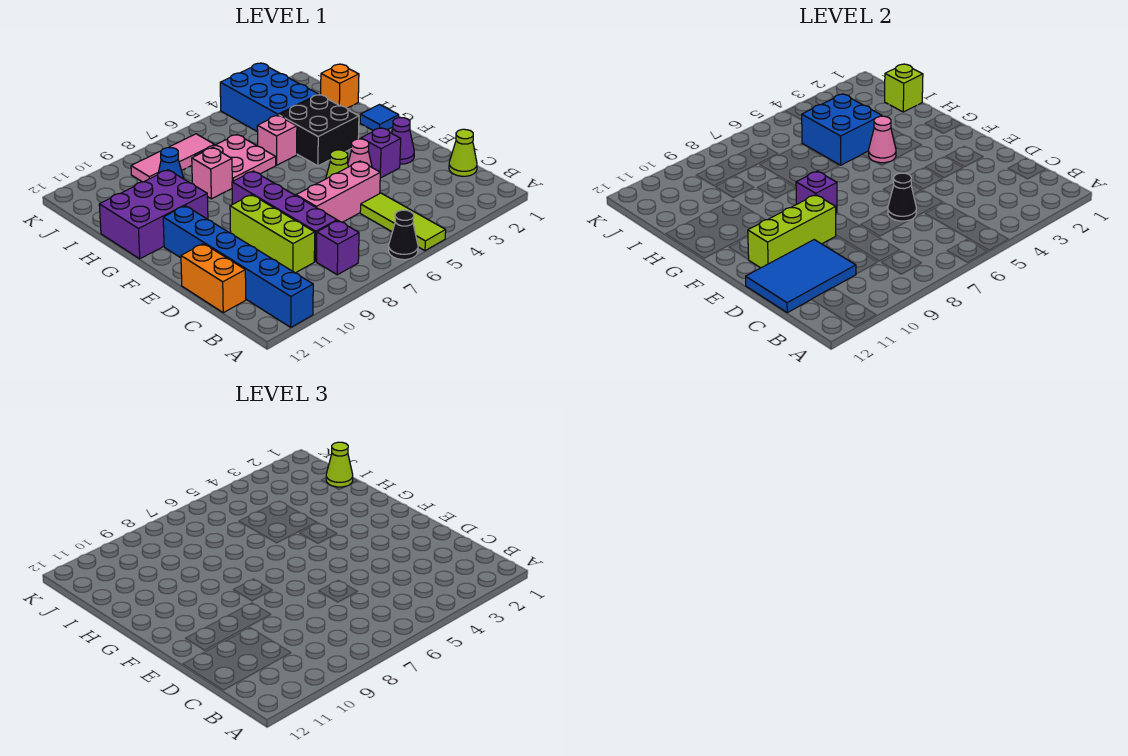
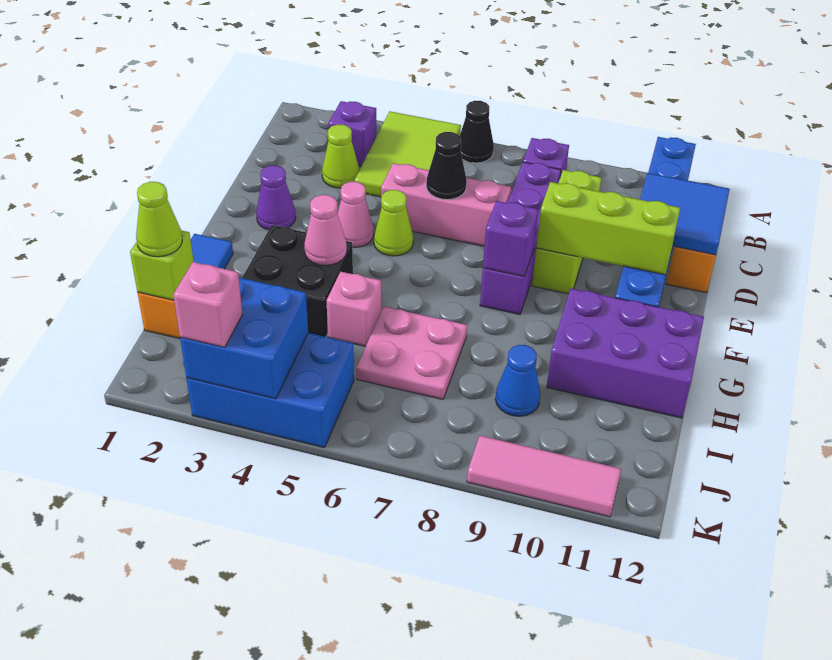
lime 1x3 tile [360,193,446,251] -> lime 2x3 tile [355,111,461,197]
lime 1x1 cone [449,129,477,176] -> lime 1x1 cone moved to [322,125,360,188]
blue 2x3 tile [746,240,856,313] -> blue 2x2 tile [640,173,730,255]
purple 1x1 brick [361,128,401,178] -> purple 1x1 brick moved to [329,101,376,166]
blue 2x2 brick [802,94,882,165] -> blue 2x2 brick moved to [180,278,308,399]
pink 1x1 brick [192,148,232,199] -> pink 1x1 brick moved to [173,262,242,347]
blue 2x3 brick [220,63,318,132] -> blue 2x3 brick turned to [186,333,354,448]
pink 1x3 tile [131,134,214,182] -> pink 1x3 tile moved to [467,436,621,517]

